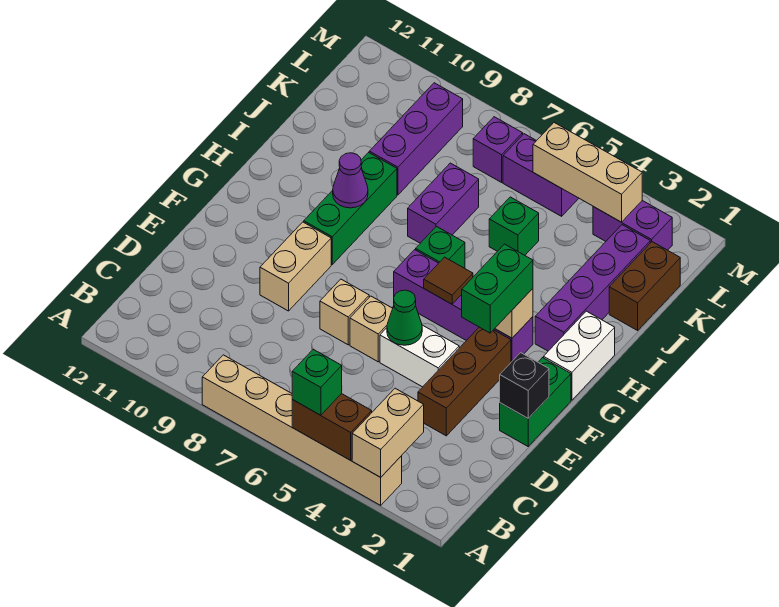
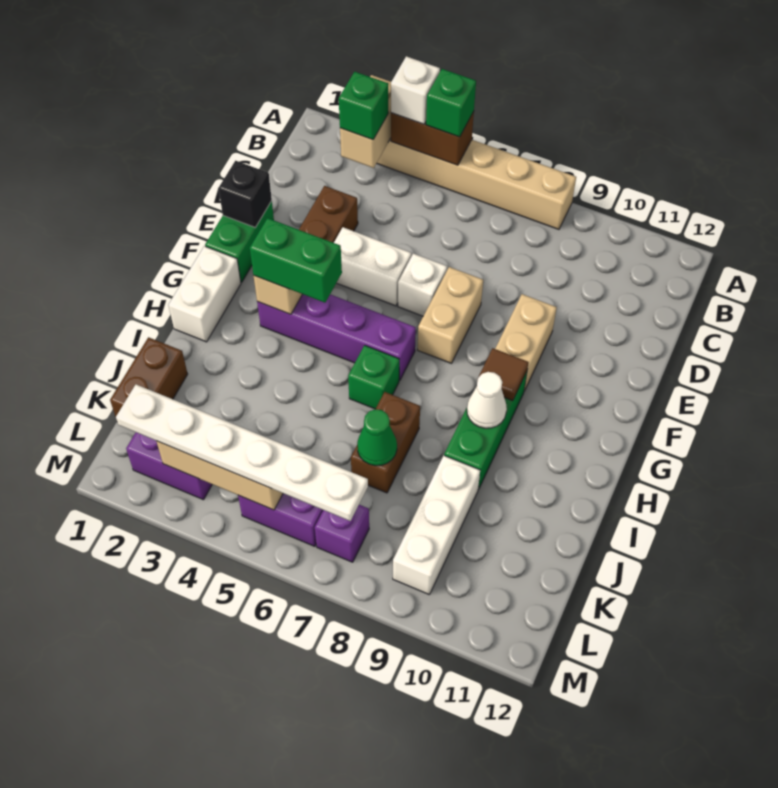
none -> white 1x1 brick [391,56,440,124]
green 1x1 cone [387,290,422,345] -> green 1x1 cone moved to [357,409,397,466]
tan 1x1 brick [350,296,393,362] -> white 1x1 brick [398,253,447,316]
tan 1x1 brick [320,279,369,345] -> tan 1x2 brick [418,267,483,363]
green 1x2 brick [462,244,533,333] -> green 1x2 brick turned to [250,218,342,303]
brown 1x1 tile [424,257,473,304] -> brown 1x1 tile moved to [477,348,528,401]
purple 1x4 brick [535,225,650,351] -> none
purple 1x1 cone [333,153,368,208] -> white 1x1 cone [467,372,507,428]
purple 1x2 brick [408,163,479,243] -> brown 1x2 brick [351,392,420,493]
green 1x1 brick [489,197,539,255] -> green 1x1 brick moved to [339,72,388,140]
purple 1x3 brick [369,83,463,195] -> white 1x3 brick [393,456,480,595]
none -> white 1x6 plate [116,385,368,521]

